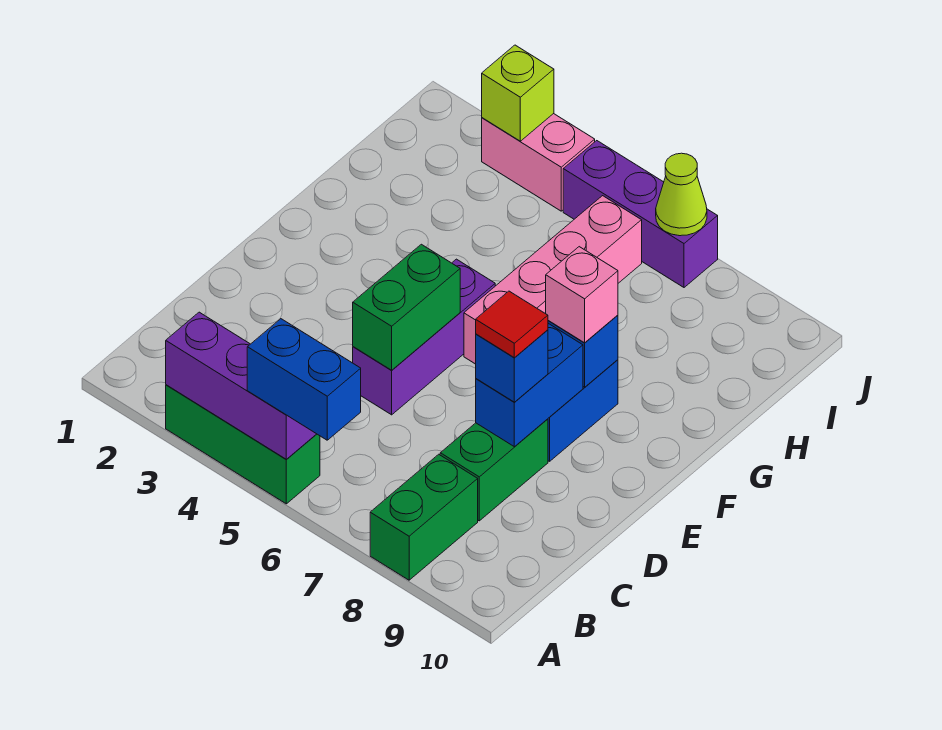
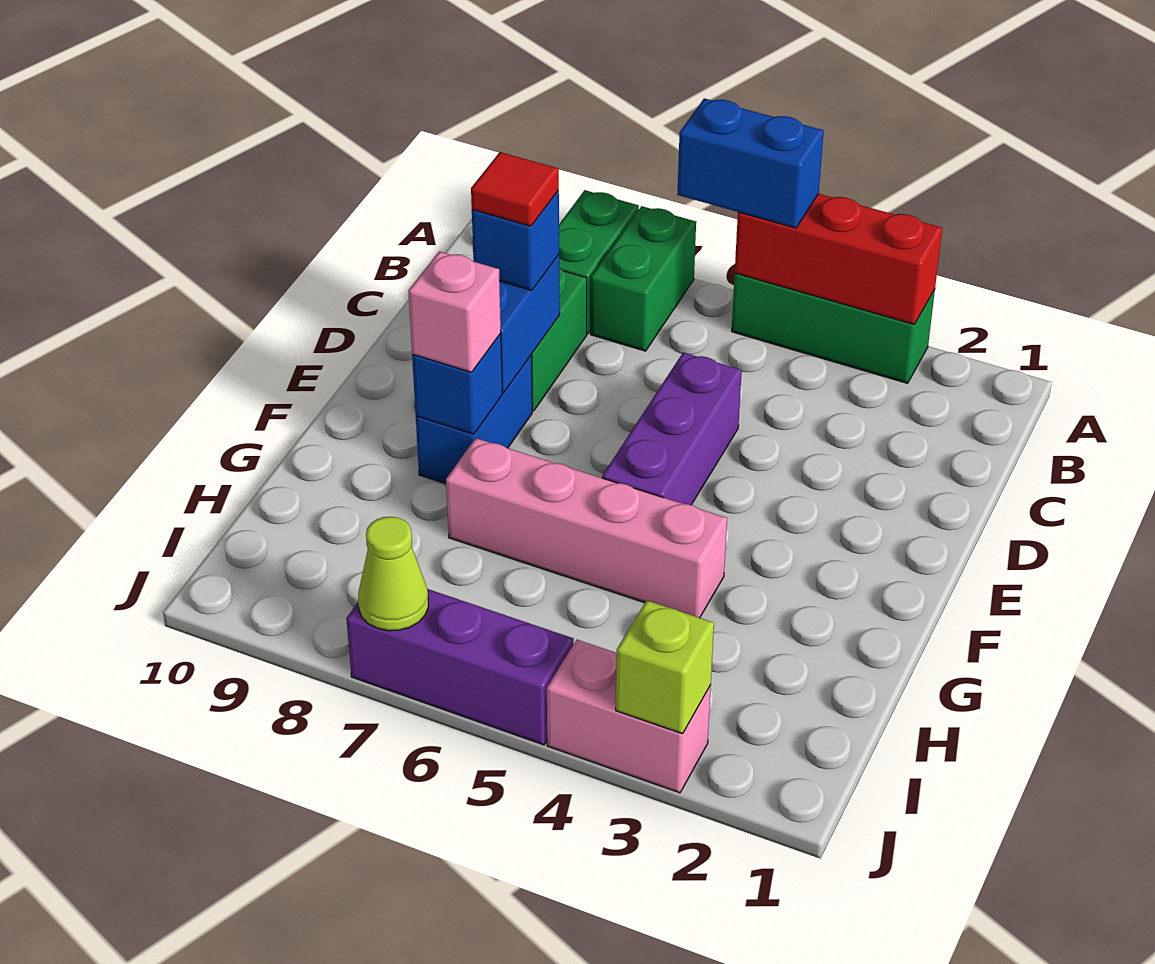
purple 1x3 brick [166,312,316,460] -> red 1x3 brick [735,194,942,324]
green 1x2 brick [353,244,460,370] -> green 1x2 brick moved to [591,206,696,351]
pink 1x4 brick [464,196,642,364] -> pink 1x4 brick turned to [446,438,727,618]

